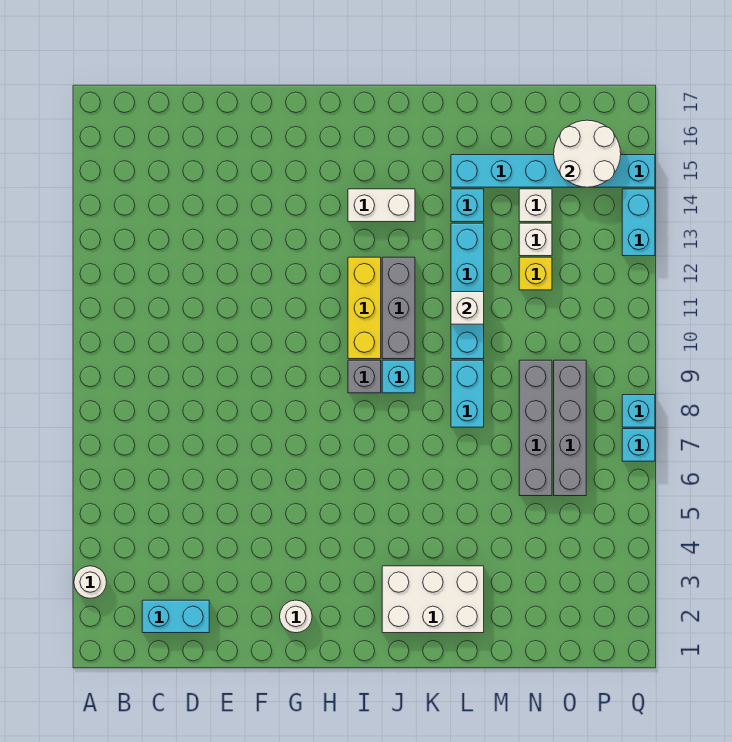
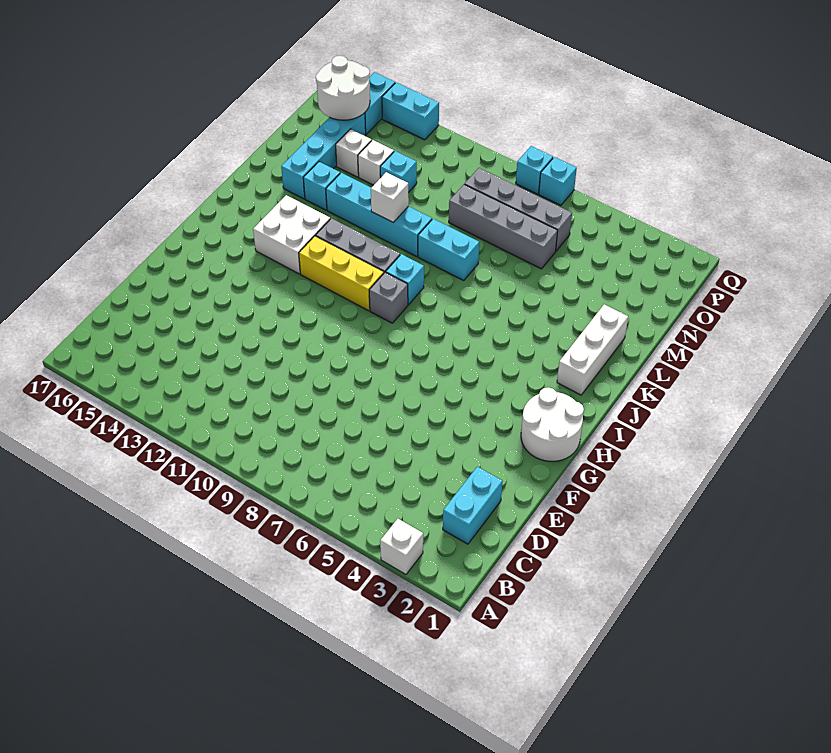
white 1x1 round brick [74,566,106,598] -> white 1x1 brick [380,519,423,574]
white 1x1 round brick [280,600,312,633] -> white 2x2 round brick [521,387,584,461]
white 1x2 brick [348,189,415,222] -> white 2x2 brick [253,195,330,274]
white 2x3 brick [382,566,484,633] -> white 1x3 brick [557,304,628,395]
yellow 1x1 brick [519,257,552,290] -> cyan 1x1 brick [380,151,417,192]

